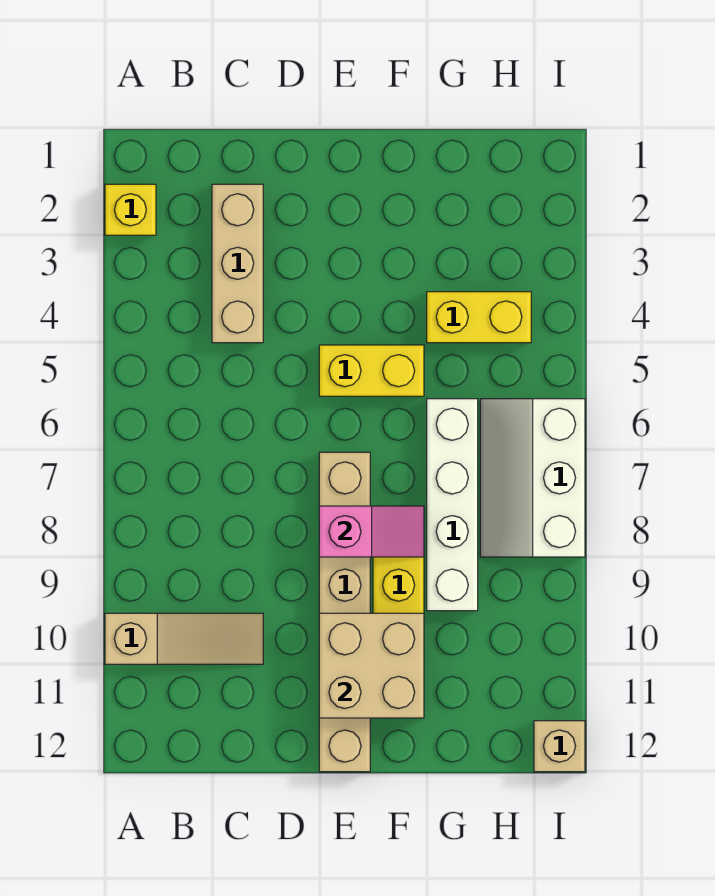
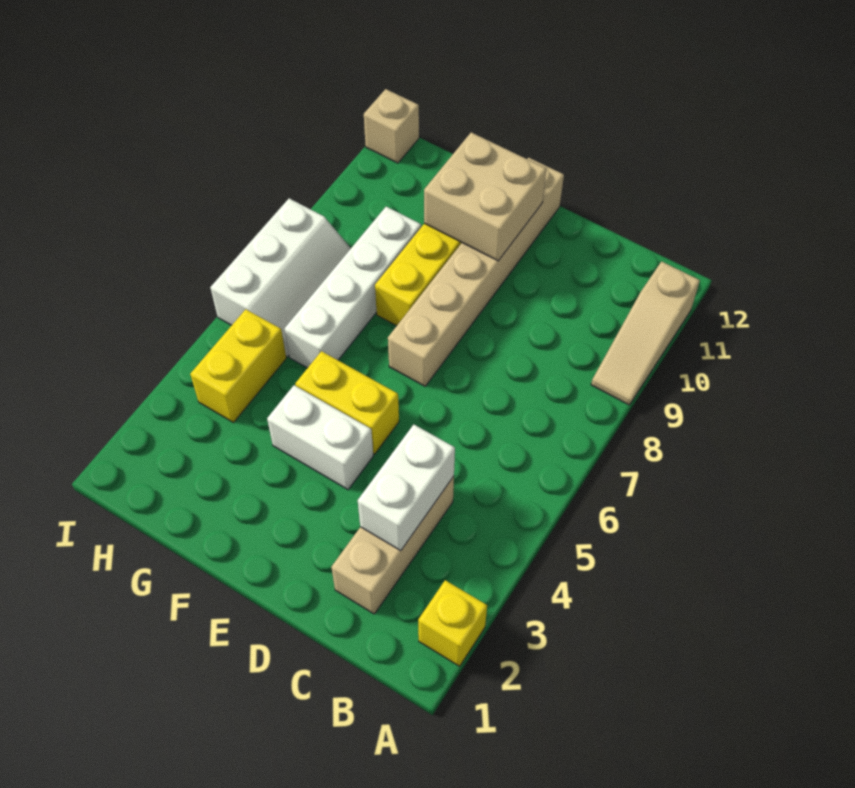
tan 1x3 slope [105,613,263,664] -> tan 1x3 slope turned to [591,262,700,405]
none -> white 1x2 brick [358,425,455,550]
none -> white 1x2 brick [267,385,373,489]
pink 1x2 slope [319,506,424,557] -> none
yellow 1x2 brick [427,292,531,343] -> yellow 1x2 brick turned to [190,309,286,422]

